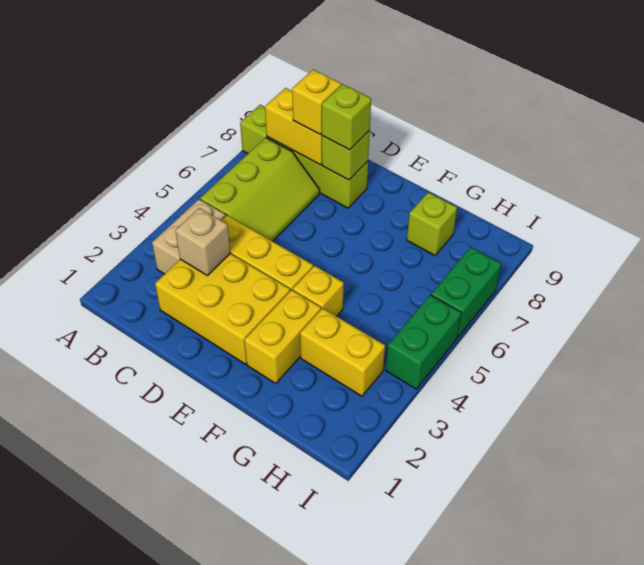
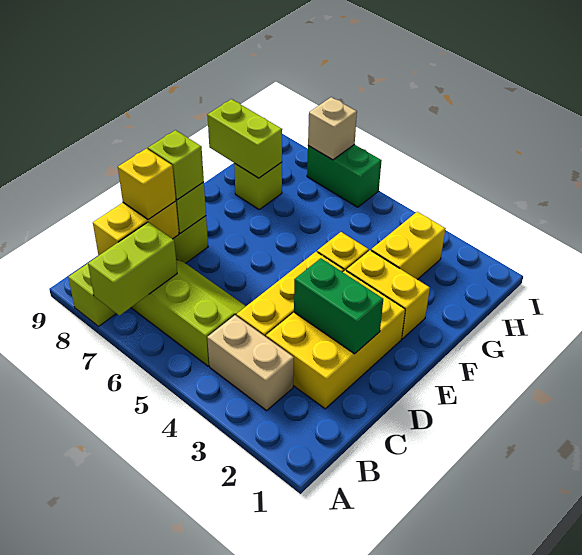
none -> lime 1x2 brick [88,222,177,315]
tan 1x1 brick [175,208,230,276] -> tan 1x1 brick moved to [308,97,357,160]
none -> lime 1x2 brick [207,99,282,178]
green 1x2 brick [386,295,461,389] -> green 1x2 brick moved to [294,258,383,354]

